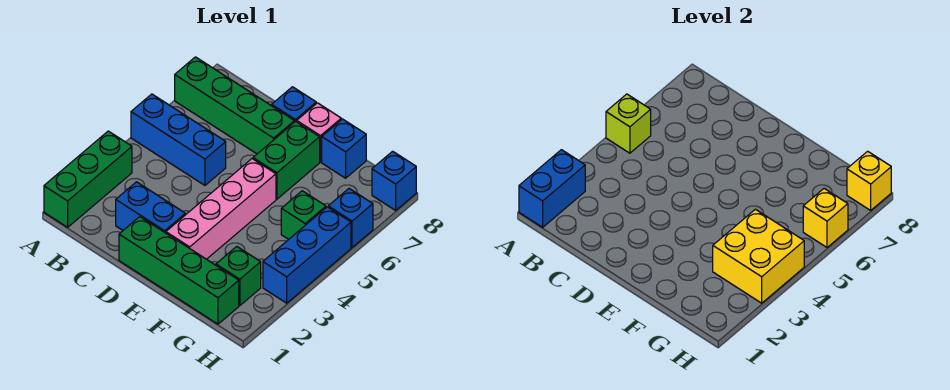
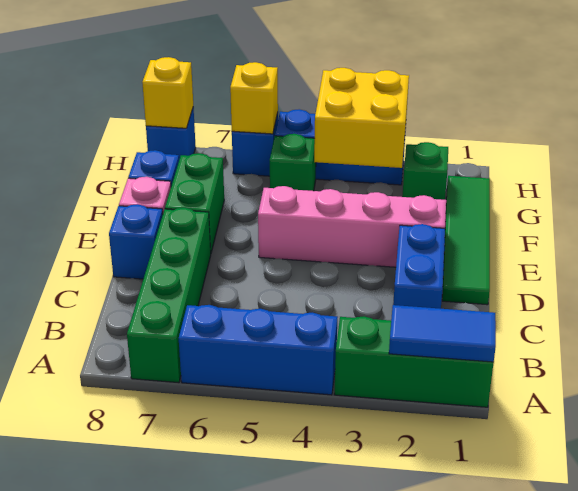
blue 1x2 brick [519,150,585,227] -> blue 1x2 tile [389,305,496,362]
blue 1x3 brick [131,94,226,185] -> blue 1x3 brick turned to [179,305,337,395]
lime 1x1 brick [606,94,651,153] -> none
green 1x4 brick [119,217,239,324] -> green 1x4 tile [442,176,490,305]
green 1x2 brick [253,121,320,199] -> green 1x2 brick turned to [165,153,224,252]

